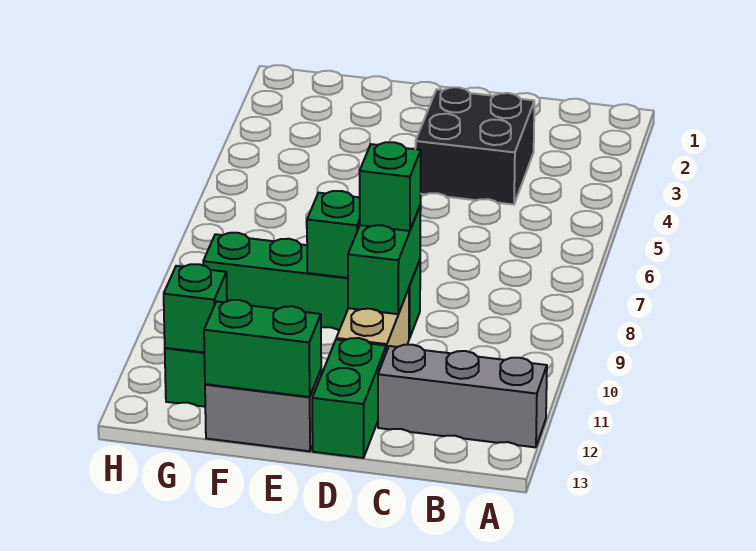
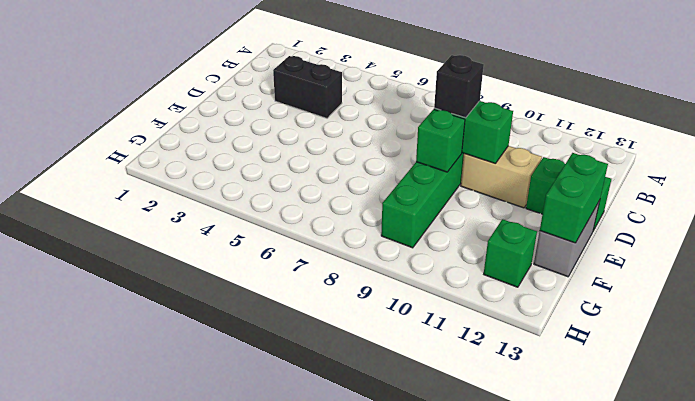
grey 1x3 brick [378,345,547,447] -> none
black 2x2 brick [415,87,534,205] -> black 1x2 brick [273,56,342,118]
green 1x1 brick [360,142,421,231] -> black 1x1 brick [434,55,484,118]
green 1x1 brick [164,264,227,352] -> none

